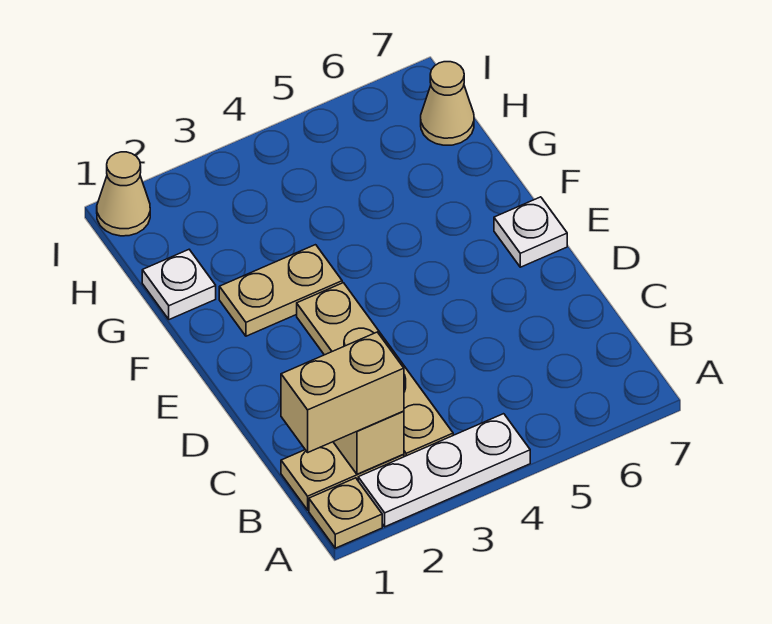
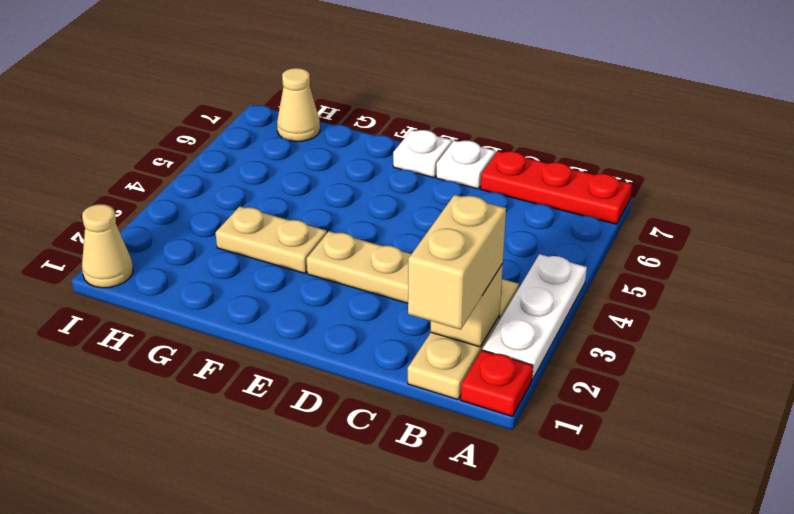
tan 1x1 plate [309,478,382,548] -> red 1x1 plate [461,350,533,417]
none -> red 1x3 plate [481,151,632,224]
tan 1x2 plate [219,245,342,336] -> tan 1x2 plate turned to [215,206,327,273]
white 1x1 plate [142,250,216,320] -> white 1x1 plate moved to [436,140,495,189]

